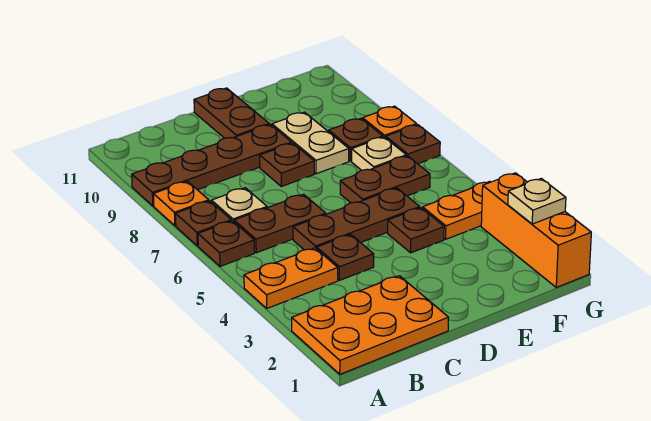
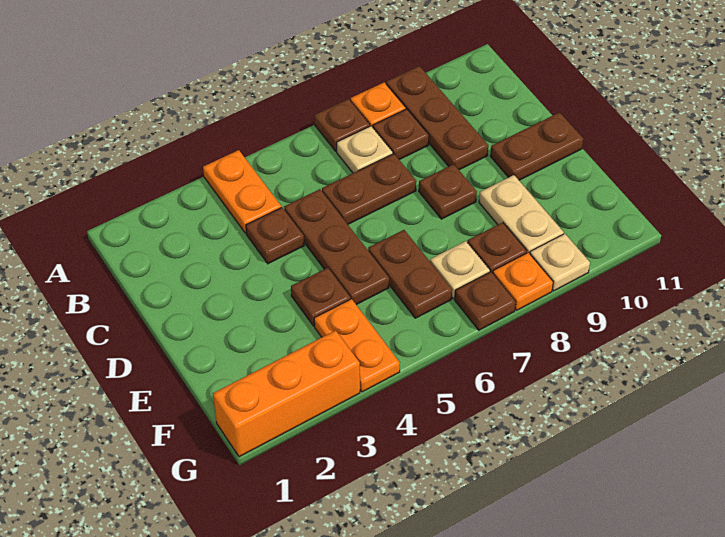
orange 2x3 plate [292,276,449,374] -> none
brown 1x1 plate [198,221,254,266] -> brown 1x1 plate moved to [373,109,429,160]
brown 1x4 plate [132,125,292,206] -> brown 1x3 plate [386,66,488,170]
brown 1x2 plate [234,194,326,253] -> brown 1x2 plate turned to [322,154,416,224]
tan 1x2 plate [272,112,349,174] -> tan 1x2 plate turned to [479,175,564,254]
tan 1x1 plate [508,178,566,224] -> tan 1x1 plate moved to [530,234,590,291]

